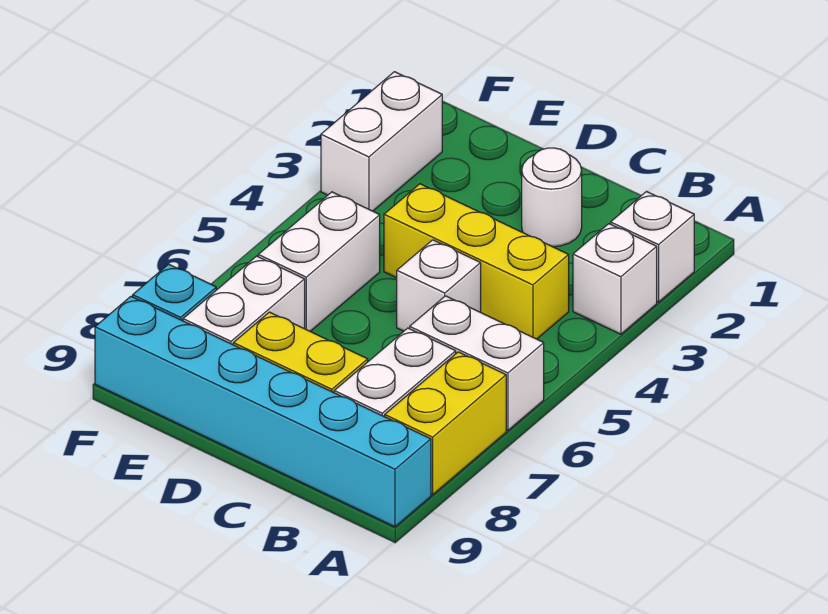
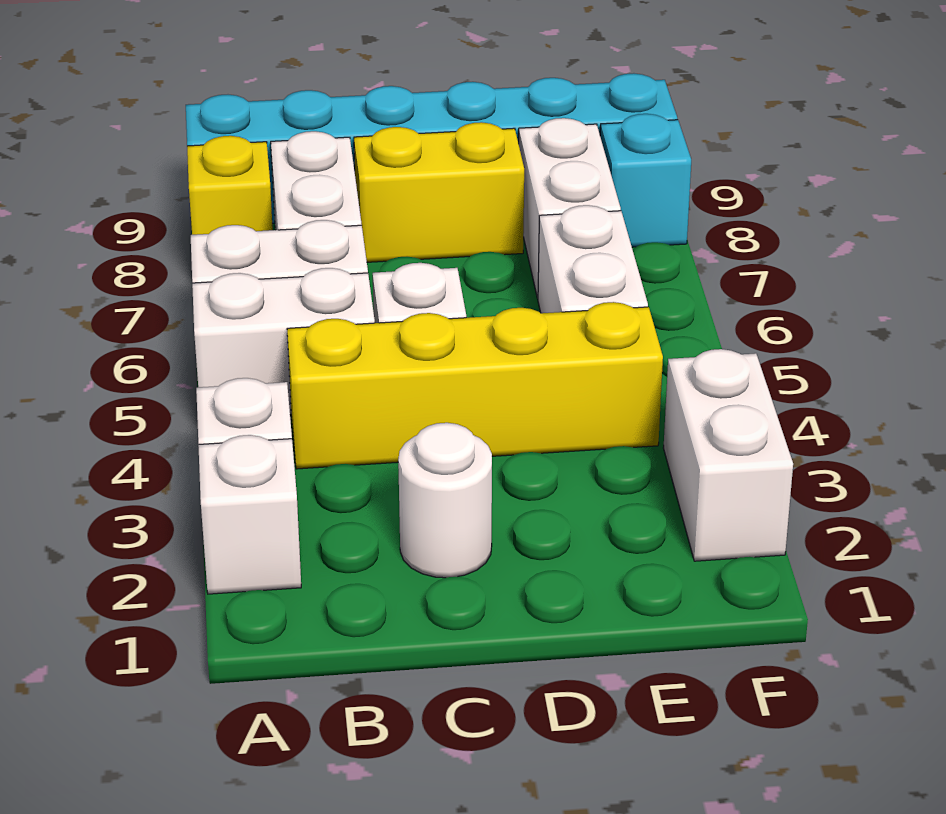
none -> white 1x2 brick [192,268,375,415]
yellow 1x2 brick [385,352,506,495] -> yellow 1x1 brick [187,136,273,235]
yellow 1x3 brick [384,184,569,339] -> yellow 1x4 brick [287,302,663,469]

